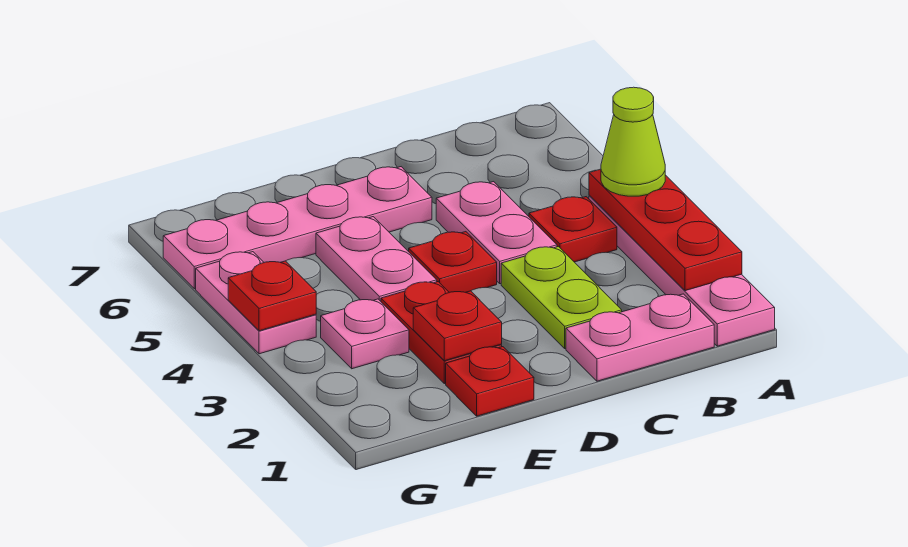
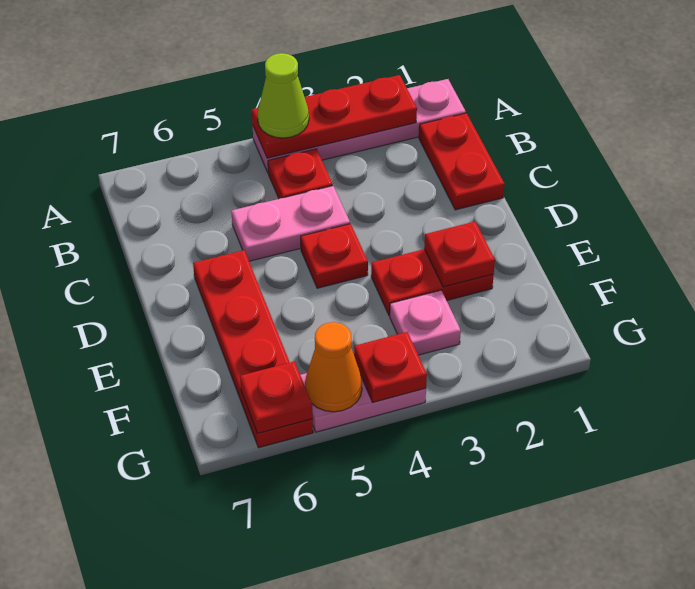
pink 1x2 plate [566,294,714,381] -> red 1x2 plate [419,113,504,210]
lime 1x2 plate [501,247,622,349] -> none
pink 1x4 plate [163,167,432,289] -> red 1x4 plate [193,250,313,448]
red 1x1 plate [446,347,534,416] -> red 1x1 plate moved to [240,362,313,434]
pink 1x2 plate [316,217,437,301] -> none
none -> orange 1x1 cone [305,322,362,412]

